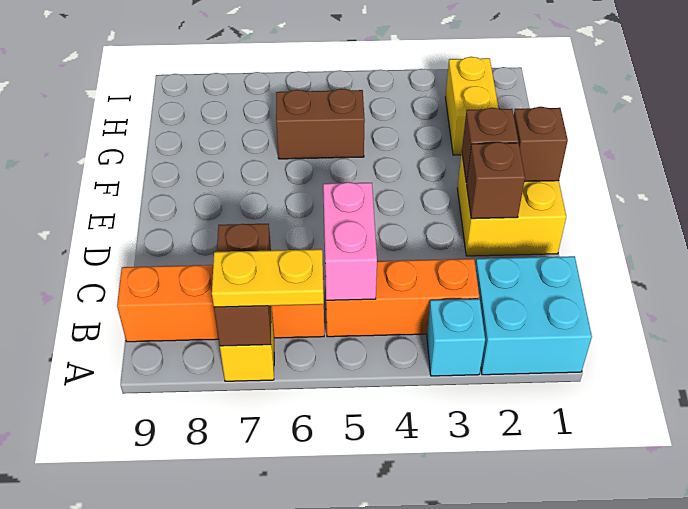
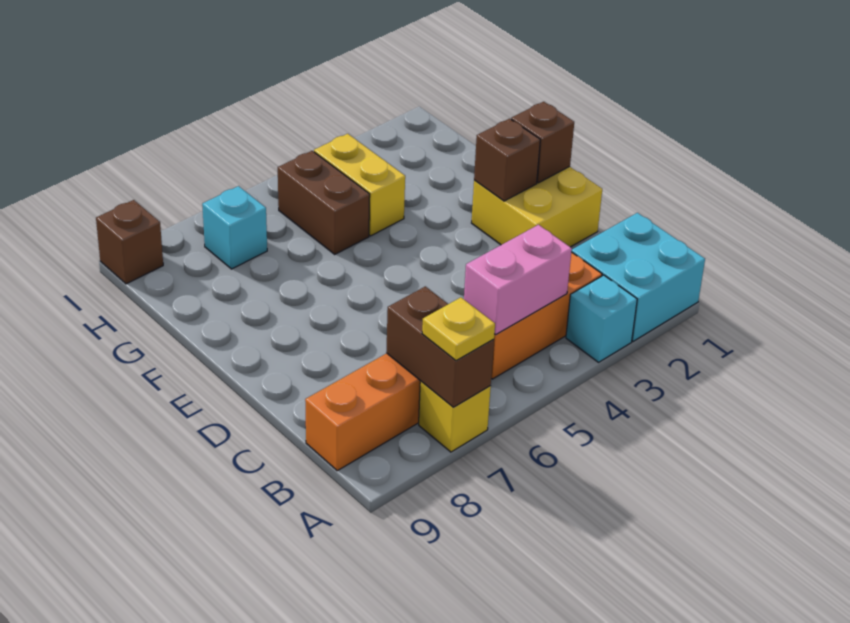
yellow 1x2 plate [212,249,324,307] -> yellow 1x1 plate [422,297,495,361]
pink 1x2 brick [323,182,377,300] -> pink 1x2 brick turned to [464,225,572,335]
brown 1x1 brick [466,142,525,219] -> brown 1x1 brick moved to [96,200,163,284]
yellow 1x2 brick [445,57,499,155] -> yellow 1x2 brick moved to [314,134,405,236]
brown 1x2 brick [276,89,365,159] -> brown 1x2 brick turned to [278,151,370,254]
none -> cyan 1x1 brick [202,186,267,269]

